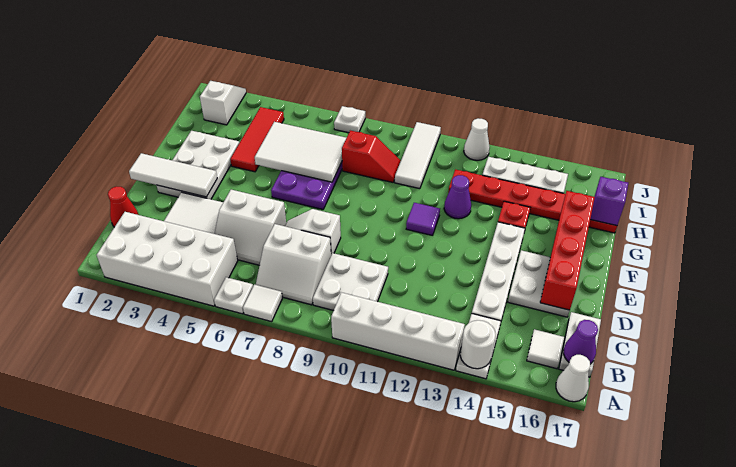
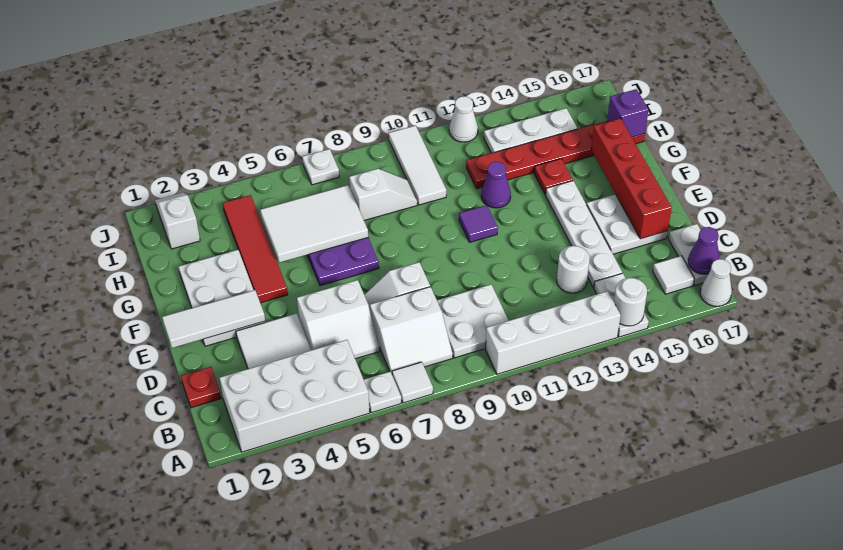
red 1x1 cone [108,187,138,227] -> red 1x1 plate [181,367,221,408]
none -> white 1x1 round brick [557,246,590,293]
red 1x3 tile [230,107,284,172] -> red 1x4 tile [223,195,288,303]
red 1x2 slope [342,131,401,182] -> white 1x2 slope [349,169,417,220]

